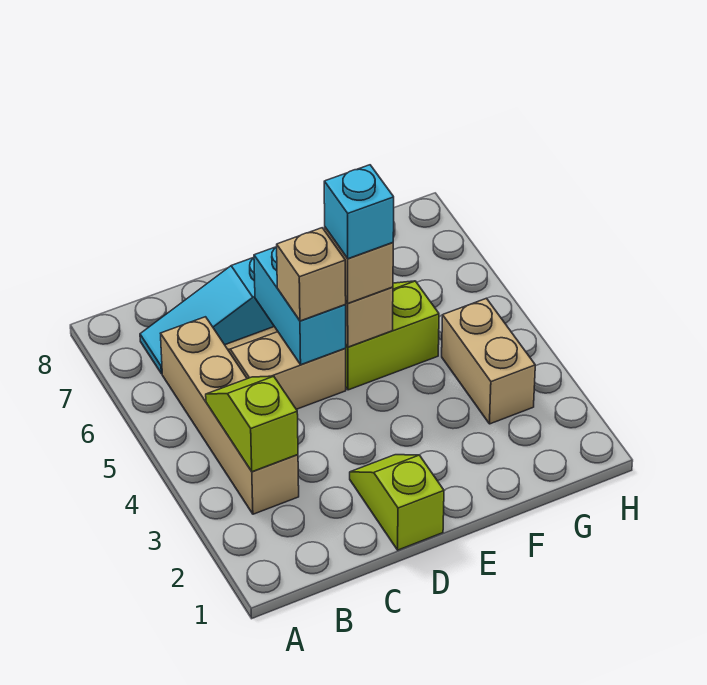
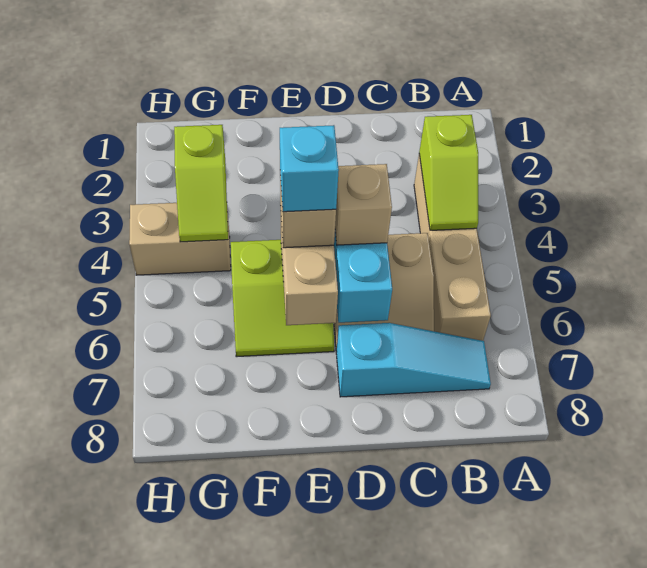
lime 1x2 slope [350,455,444,550] -> lime 1x2 slope moved to [174,125,228,242]
tan 1x2 brick [442,298,535,424] -> tan 1x2 brick turned to [129,203,231,275]

